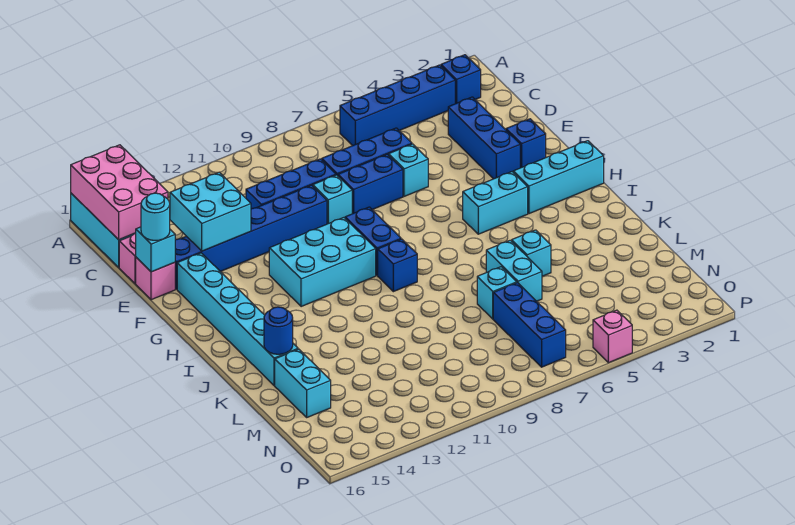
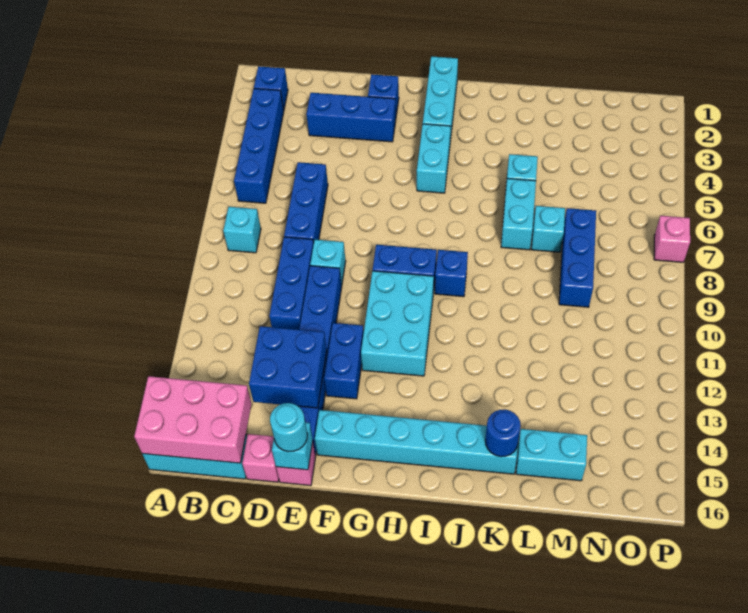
cyan 2x2 brick [170,172,251,251] -> blue 2x2 brick [249,326,327,408]
cyan 1x1 brick [389,144,428,196] -> cyan 1x1 brick moved to [223,207,261,253]
blue 1x2 brick [338,154,403,214] -> blue 1x2 brick moved to [324,323,364,399]
cyan 1x2 brick [486,240,542,301] -> cyan 1x2 brick turned to [501,178,536,250]
blue 1x3 brick [493,283,566,367] -> blue 1x3 brick turned to [559,208,596,307]
pink 1x1 brick [593,310,632,363] -> pink 1x1 brick moved to [654,216,690,262]

